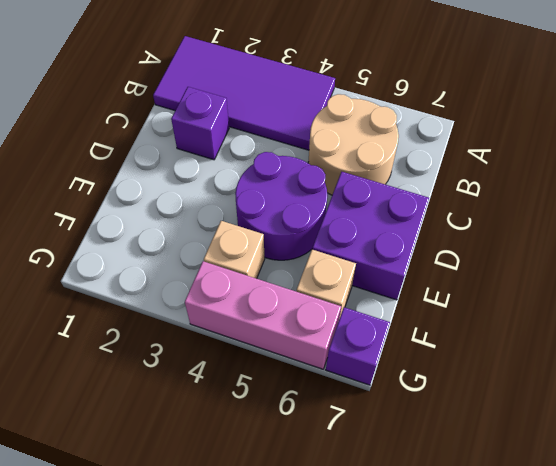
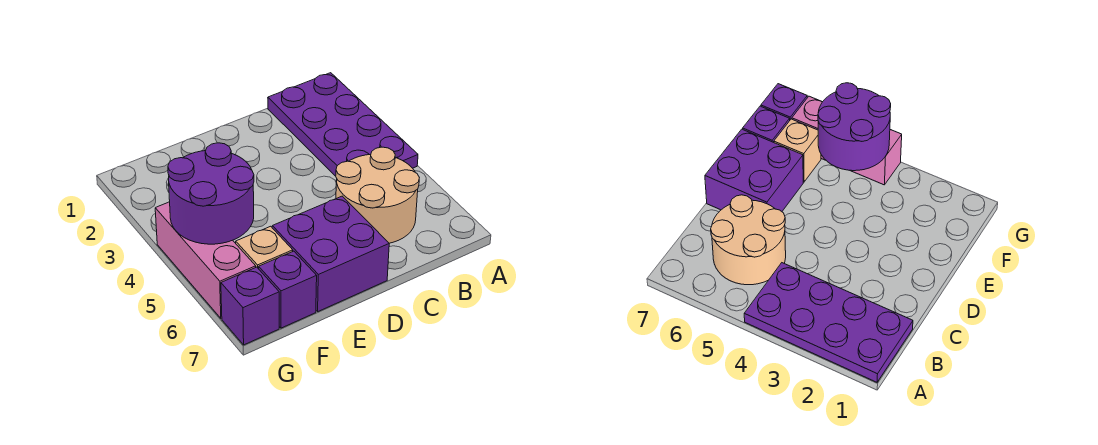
purple 2x4 tile [153,36,335,150] -> purple 2x4 plate [268,73,418,176]
purple 1x1 brick [171,87,229,160] -> purple 1x1 brick moved to [259,251,317,328]
purple 2x2 round brick [235,152,327,260] -> purple 2x2 round brick moved to [168,143,254,244]
tan 1x1 brick [204,221,265,279] -> none

